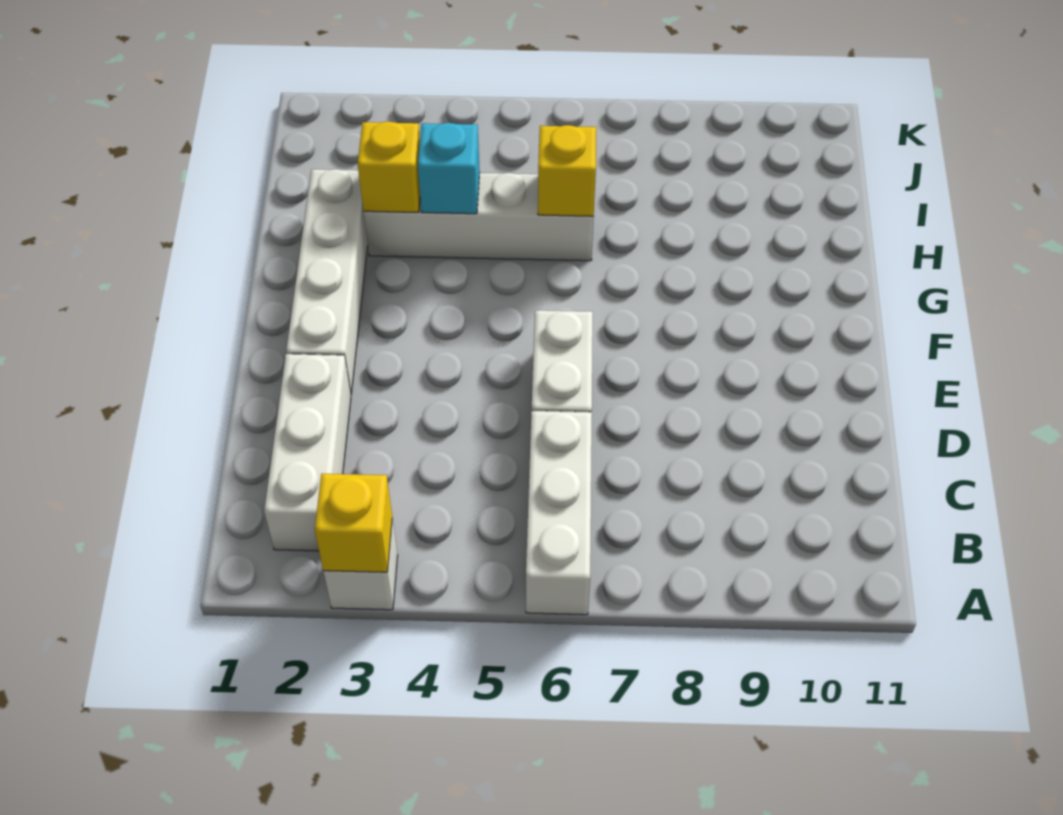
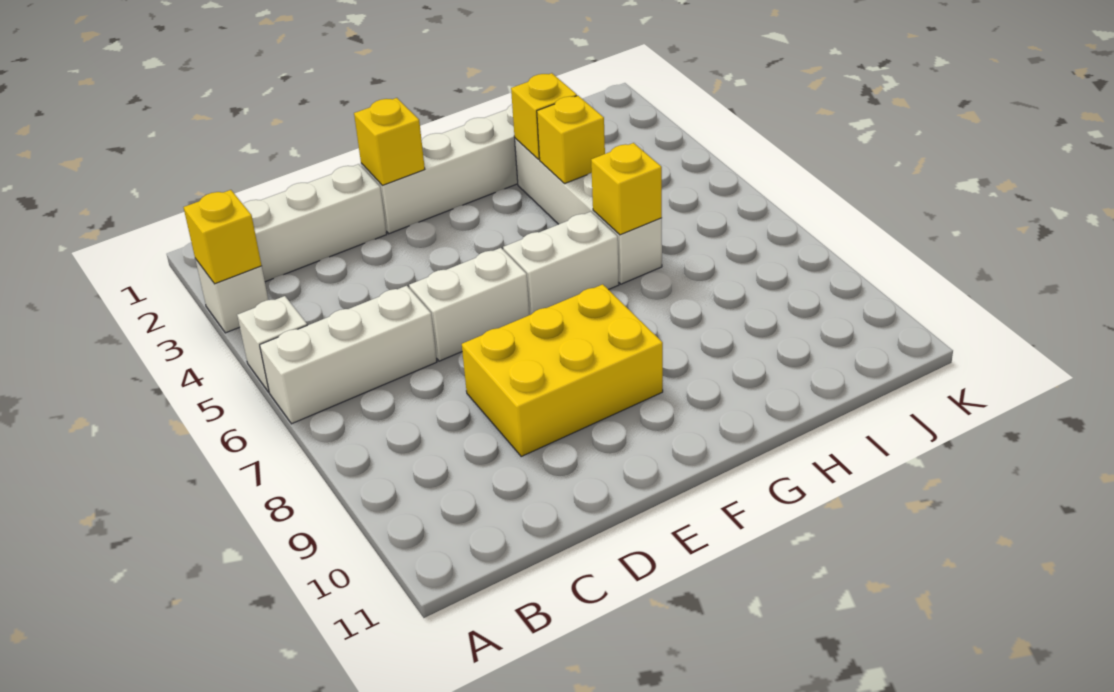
none -> white 1x1 brick [237,296,307,392]
none -> yellow 2x3 brick [462,284,663,456]
none -> yellow 1x1 brick [354,98,425,185]
none -> white 1x2 brick [503,212,619,315]
cyan 1x1 brick [418,123,480,214] -> yellow 1x1 brick [537,96,605,183]

